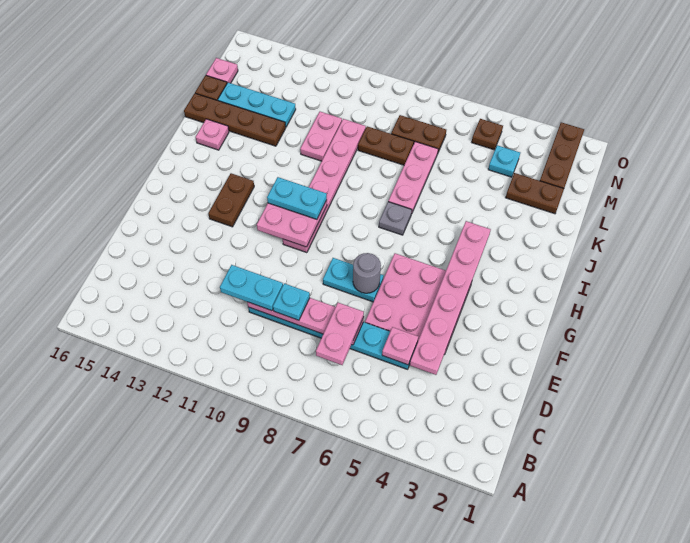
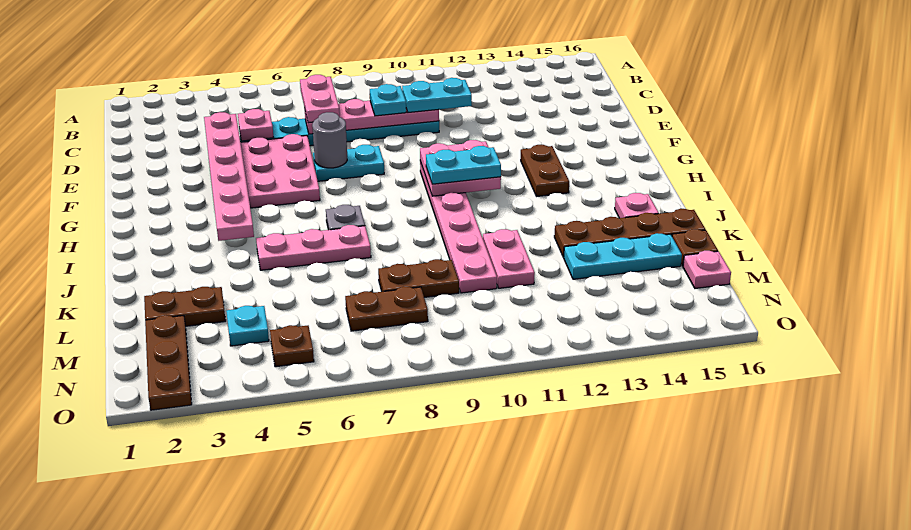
pink 1x3 plate [388,142,438,213] -> pink 1x3 plate turned to [256,225,371,270]

